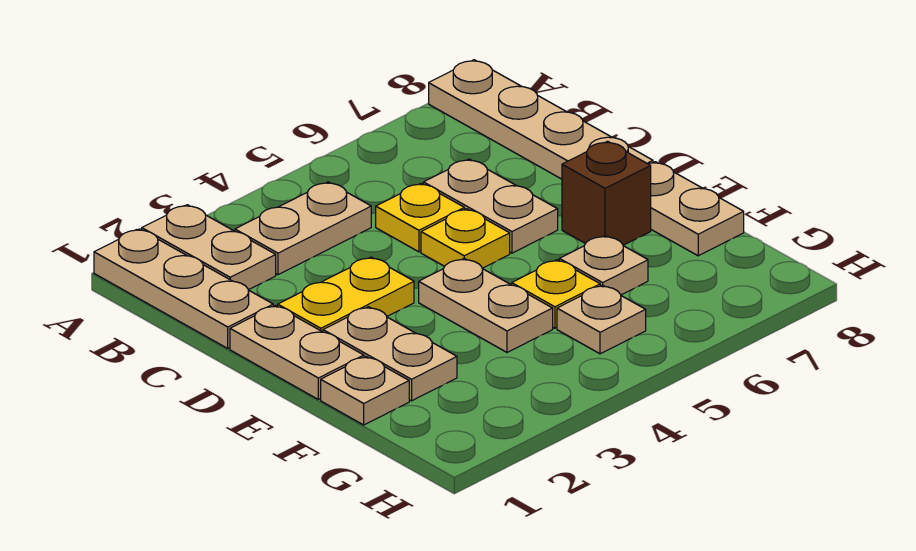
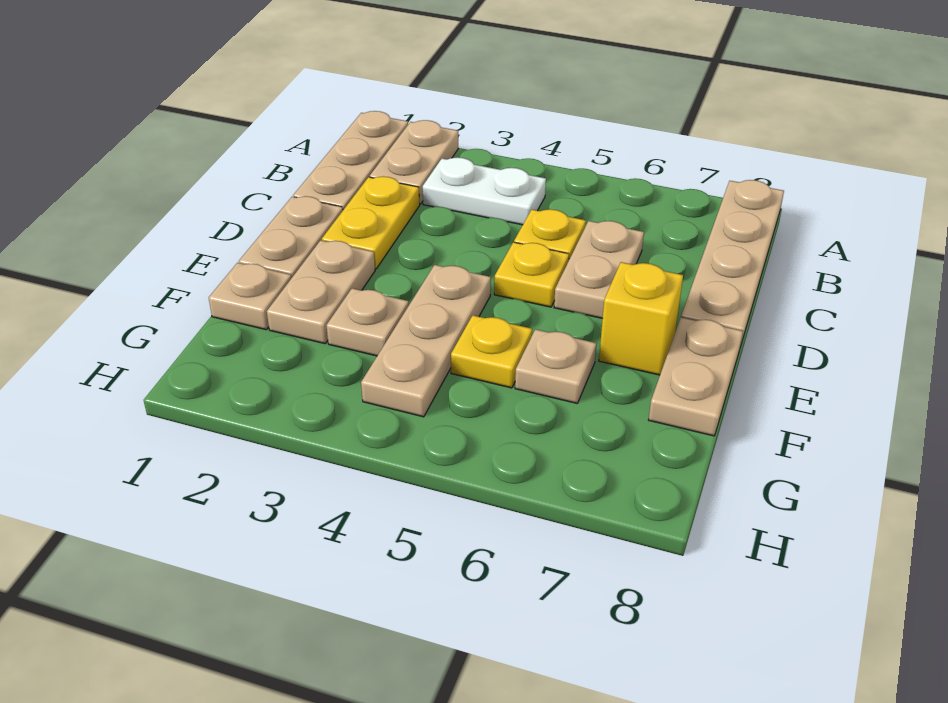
tan 1x2 plate [235,182,371,275] -> white 1x2 plate [423,157,546,225]
yellow 1x2 plate [278,257,414,332] -> yellow 1x2 plate turned to [322,176,420,269]
tan 1x2 plate [419,258,553,352] -> tan 1x3 plate [361,265,491,417]
brown 1x1 brick [562,141,651,245] -> yellow 1x1 brick [599,262,683,375]
tan 1x1 plate [557,285,646,354] -> tan 1x1 plate moved to [326,288,409,356]

